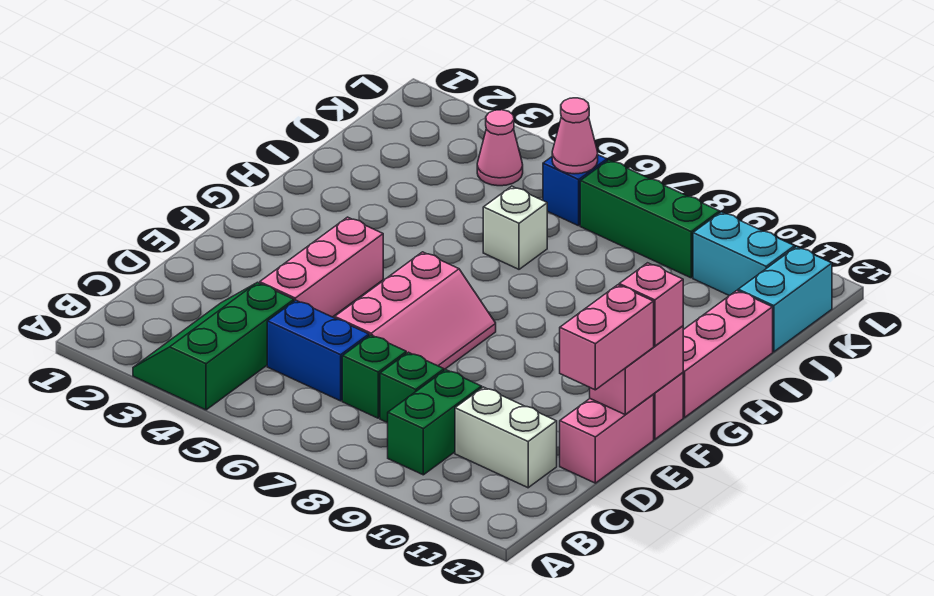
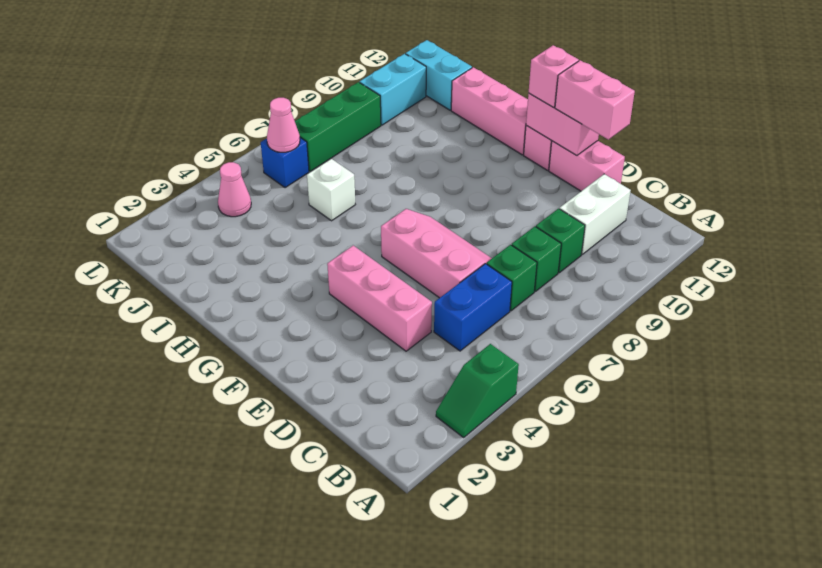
green 2x3 slope [133,282,294,410] -> green 1x2 slope [436,344,519,437]
green 1x2 brick [388,370,482,475] -> green 1x1 brick [536,209,585,273]

